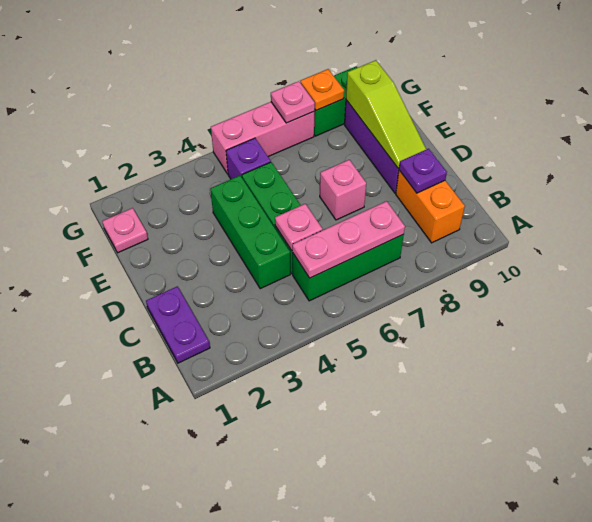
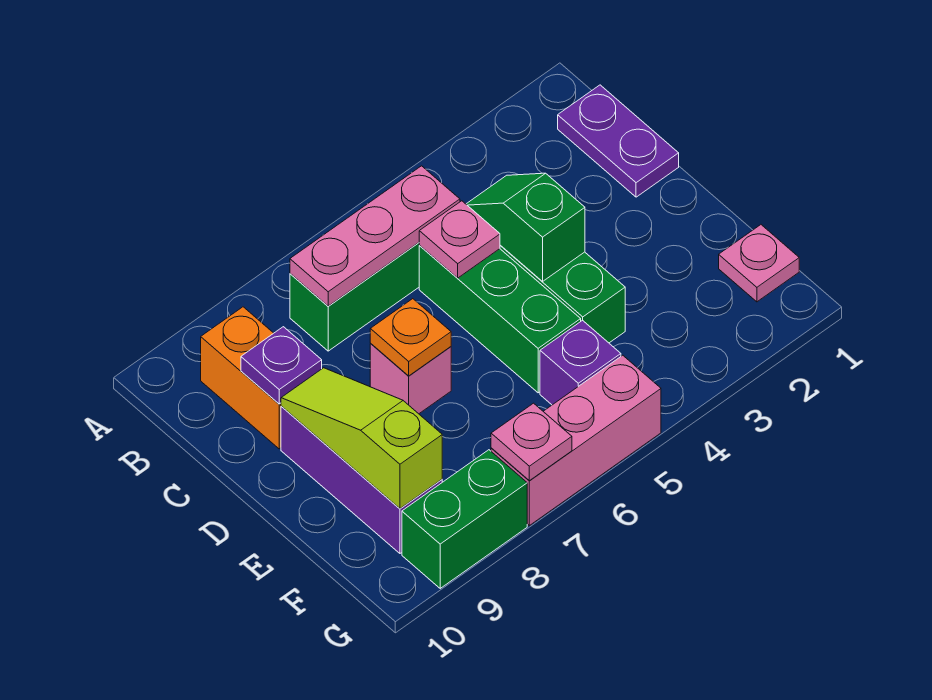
none -> green 1x2 slope [466,173,585,281]
orange 1x1 plate [300,69,344,110] -> orange 1x1 plate moved to [370,299,451,376]

